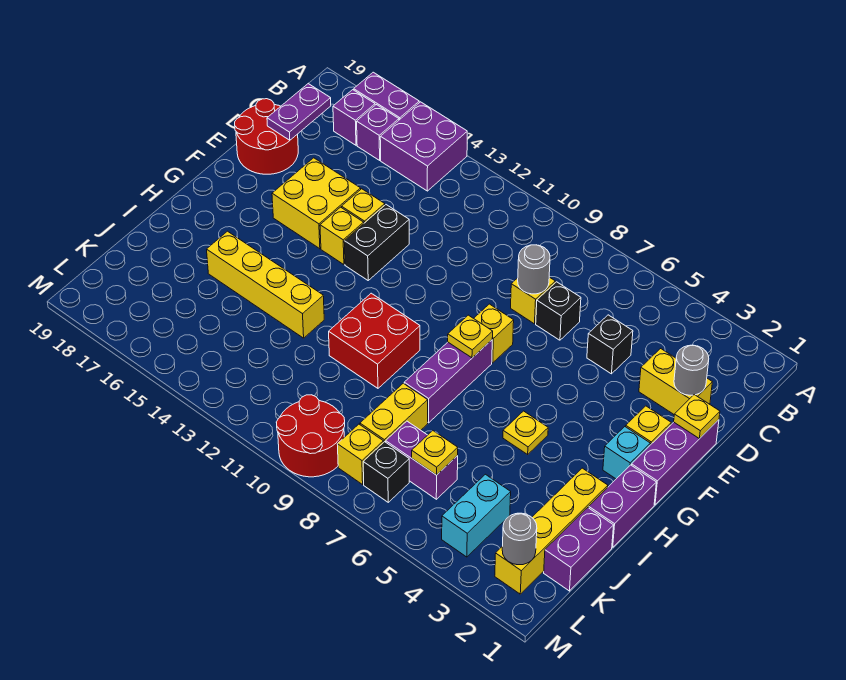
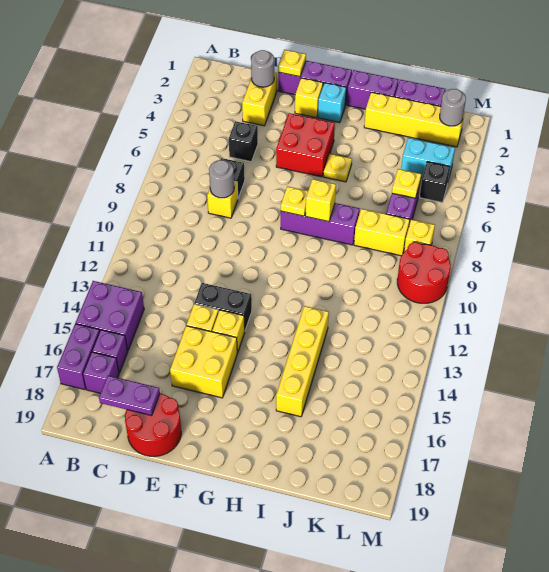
yellow 1x1 brick [474,304,514,363] -> yellow 1x1 brick moved to [306,179,336,222]
red 2x2 brick [329,293,420,388] -> red 2x2 brick moved to [276,113,335,177]
black 1x1 brick [363,442,409,502] -> black 1x1 brick moved to [420,162,450,202]

